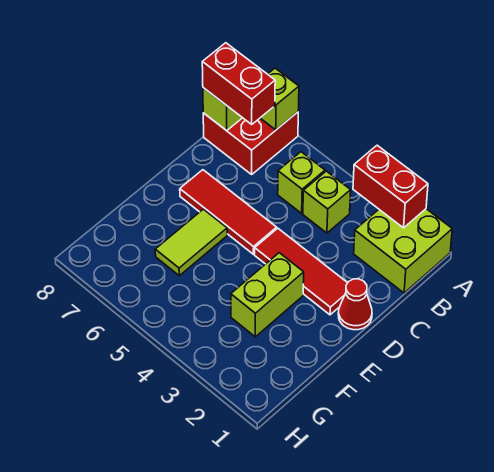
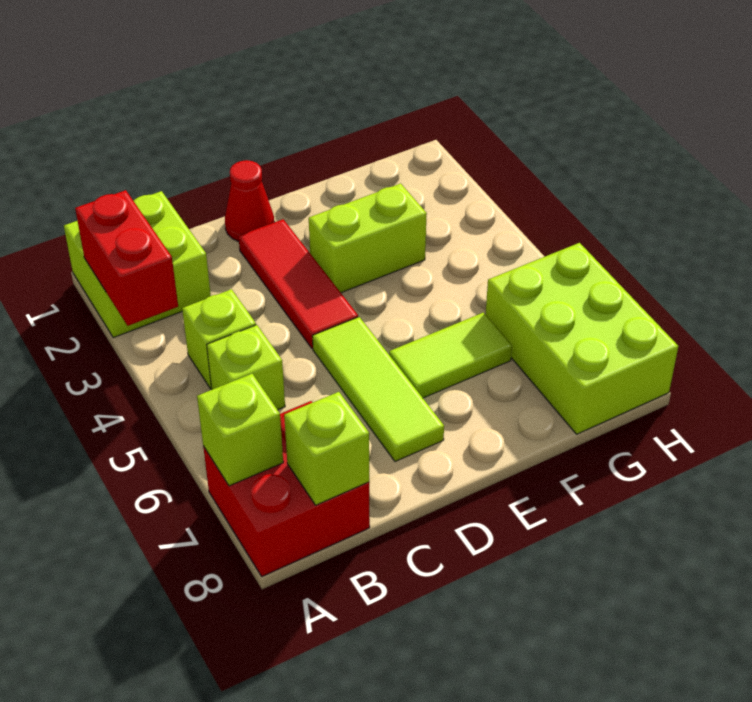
red 1x2 brick [202,43,275,124] -> none
red 1x3 tile [180,170,277,254] -> lime 1x3 tile [312,317,444,462]
none -> lime 2x3 brick [486,243,678,434]

